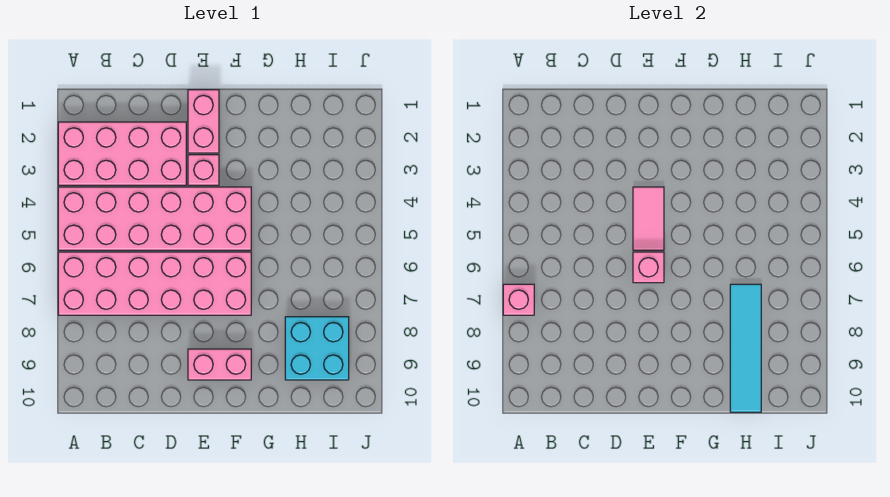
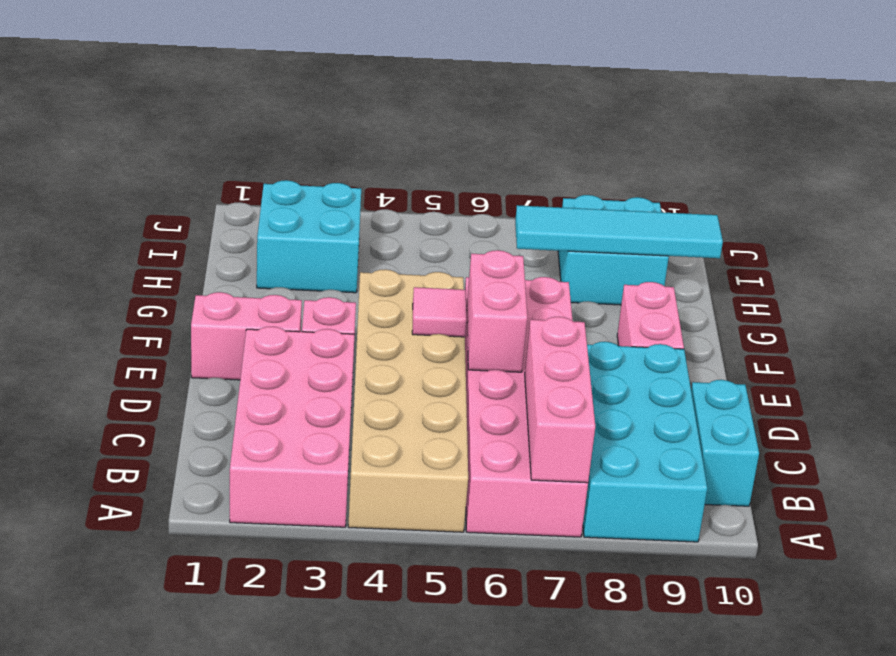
pink 2x6 brick [58,187,251,250] -> tan 2x6 brick [348,269,468,532]
pink 1x1 brick [503,284,534,315] -> pink 1x3 brick [525,317,595,483]
none -> cyan 2x4 brick [583,342,707,542]
none -> cyan 1x2 brick [691,380,759,506]
pink 1x2 tile [633,187,664,250] -> pink 1x1 tile [412,287,466,337]
pink 1x1 brick [633,252,664,283] -> pink 1x2 brick [467,250,527,372]
none -> cyan 2x2 brick [257,180,361,293]

